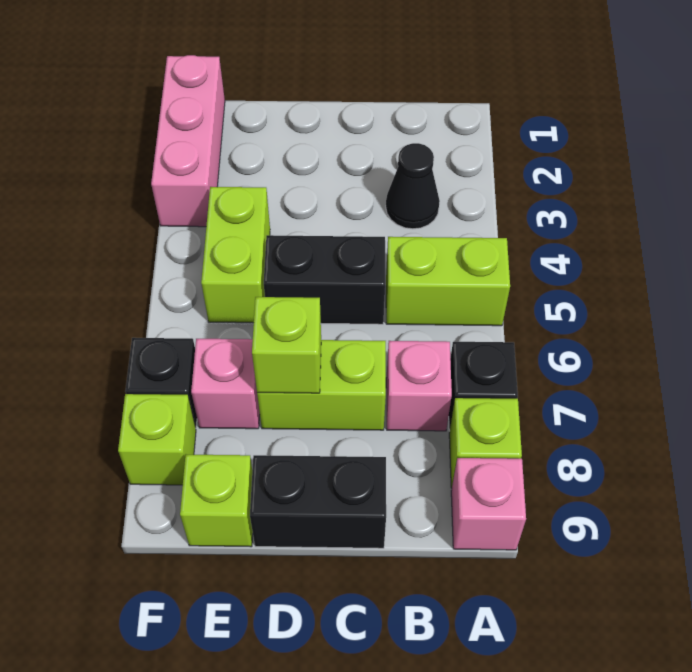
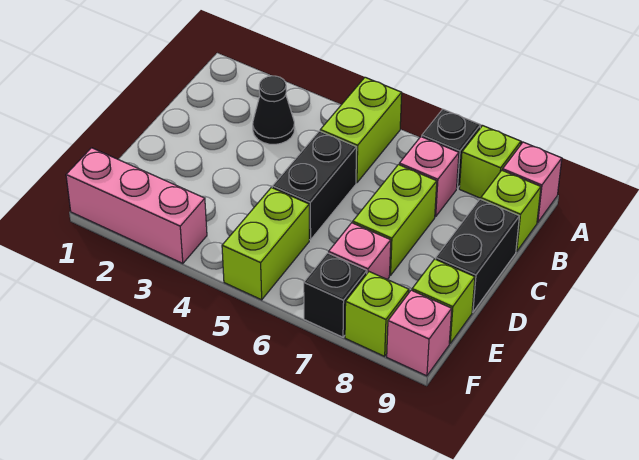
lime 1x1 brick [252,297,321,393] -> lime 1x1 brick moved to [481,170,541,252]
lime 1x2 brick [201,187,270,323] -> lime 1x2 brick turned to [222,187,309,300]
none -> pink 1x1 brick [387,290,452,376]

